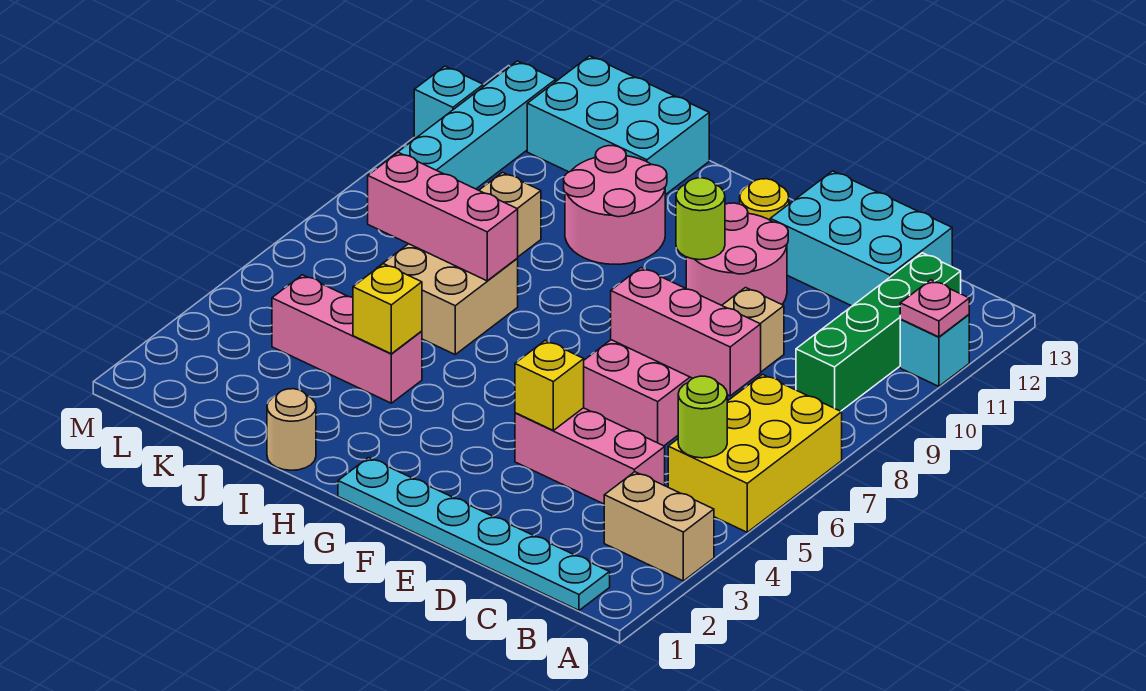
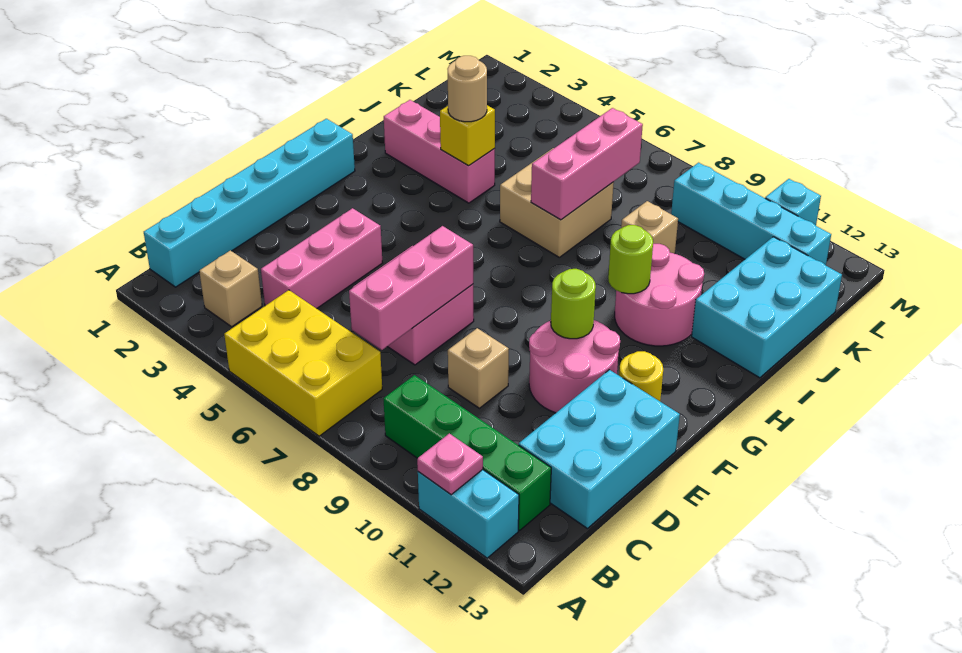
tan 1x2 brick [604,472,714,581] -> tan 1x1 brick [199,250,262,327]
cyan 1x1 brick [900,315,969,386] -> cyan 1x2 brick [418,470,519,558]
cyan 1x6 plate [338,458,610,610] -> cyan 1x6 brick [144,119,355,287]
lime 1x1 round brick [678,376,727,458] -> lime 1x1 round brick moved to [608,225,653,294]
yellow 1x1 brick [515,340,584,430] -> none
tan 1x1 round brick [267,389,316,470] -> tan 1x1 round brick moved to [448,56,487,122]
pink 1x3 brick [272,275,422,403] -> pink 1x3 brick turned to [384,100,495,203]

